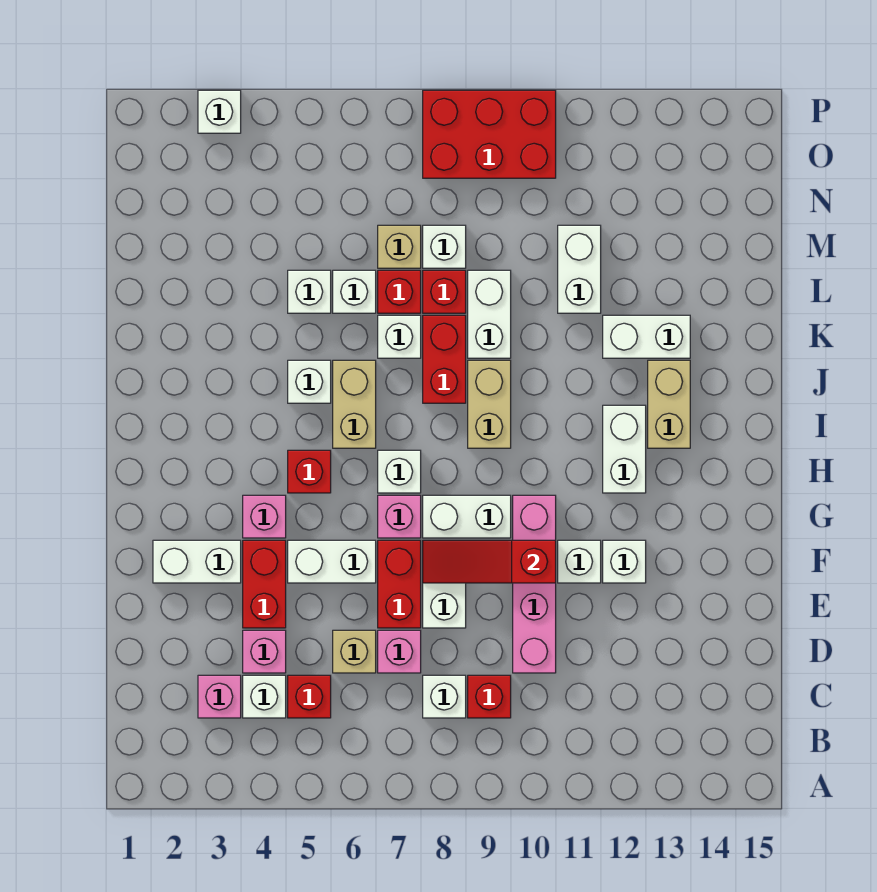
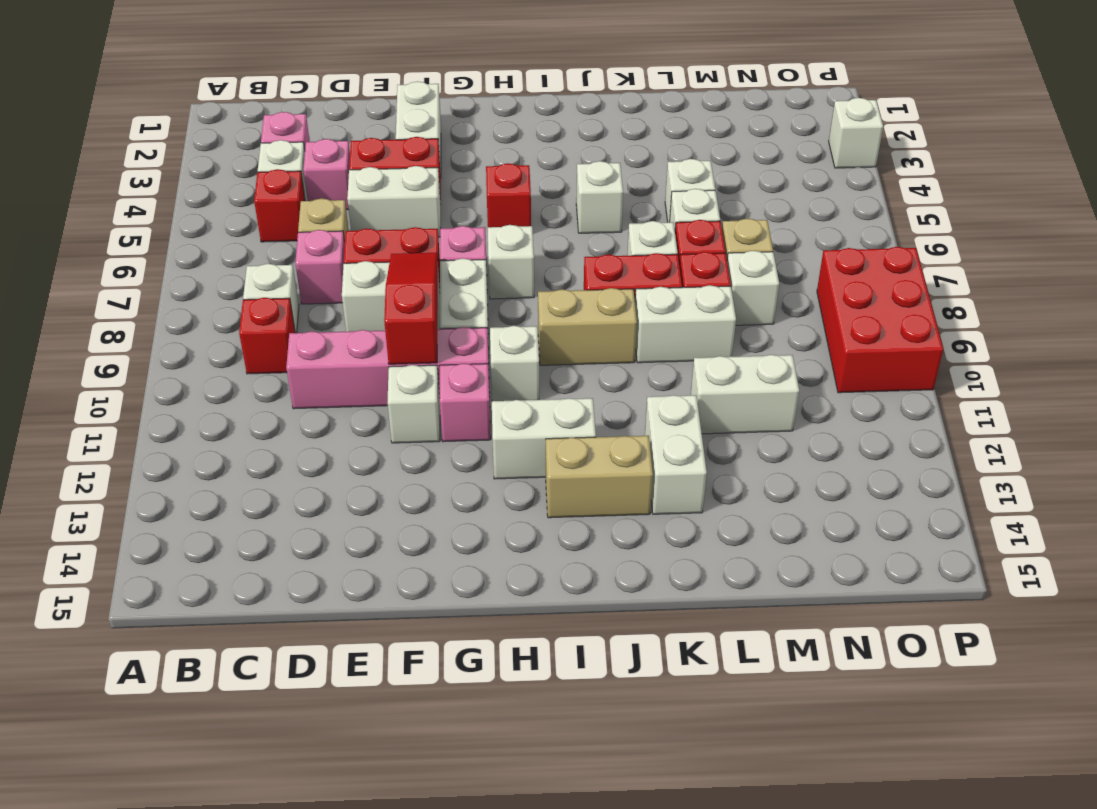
white 1x2 brick [288,540,376,583] -> white 1x2 brick turned to [347,166,441,237]
white 1x1 brick [603,540,646,583] -> white 1x1 brick moved to [490,326,539,401]
pink 1x1 brick [243,495,286,538] -> pink 1x1 brick moved to [440,363,491,442]
tan 1x2 brick [333,360,376,448] -> none

